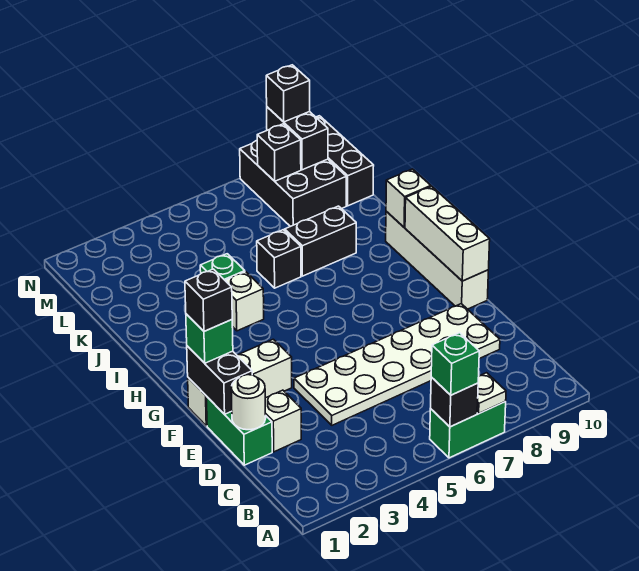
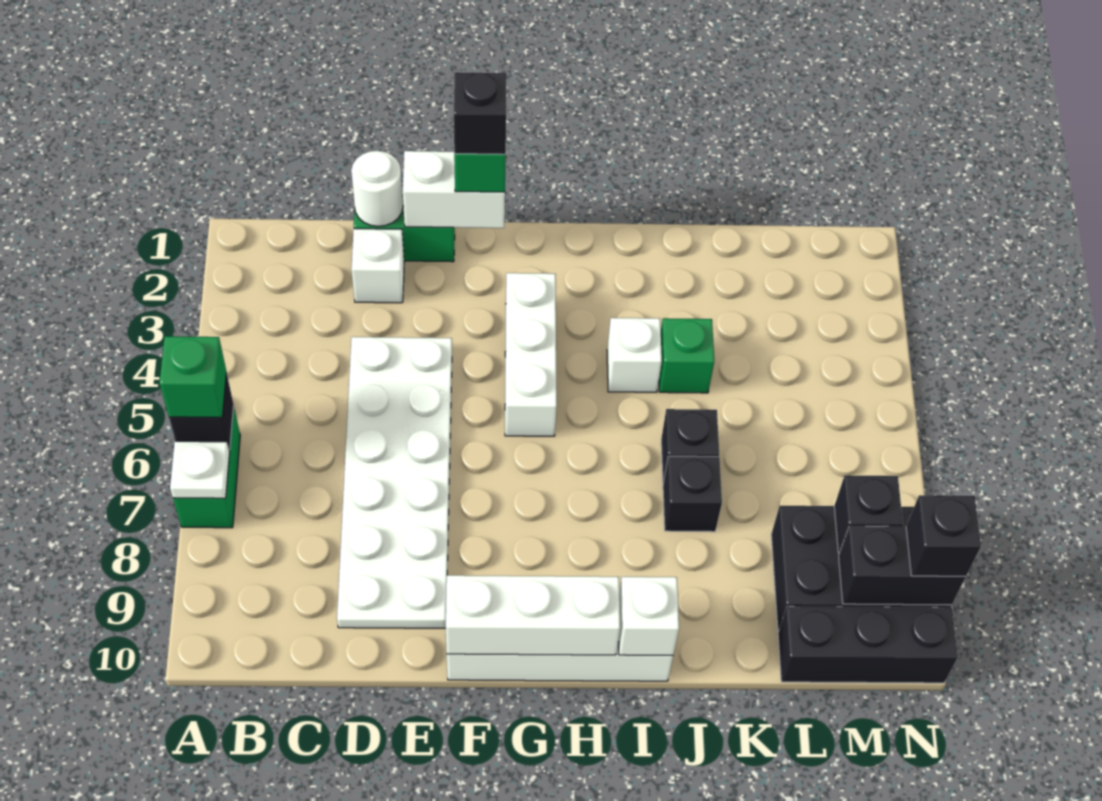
black 1x2 brick [187,346,252,414] -> white 1x2 brick [403,151,505,228]
white 1x3 brick [188,339,292,426] -> white 1x3 brick moved to [505,273,557,436]
black 1x2 brick [285,206,356,276] -> black 1x1 brick [663,456,722,532]

